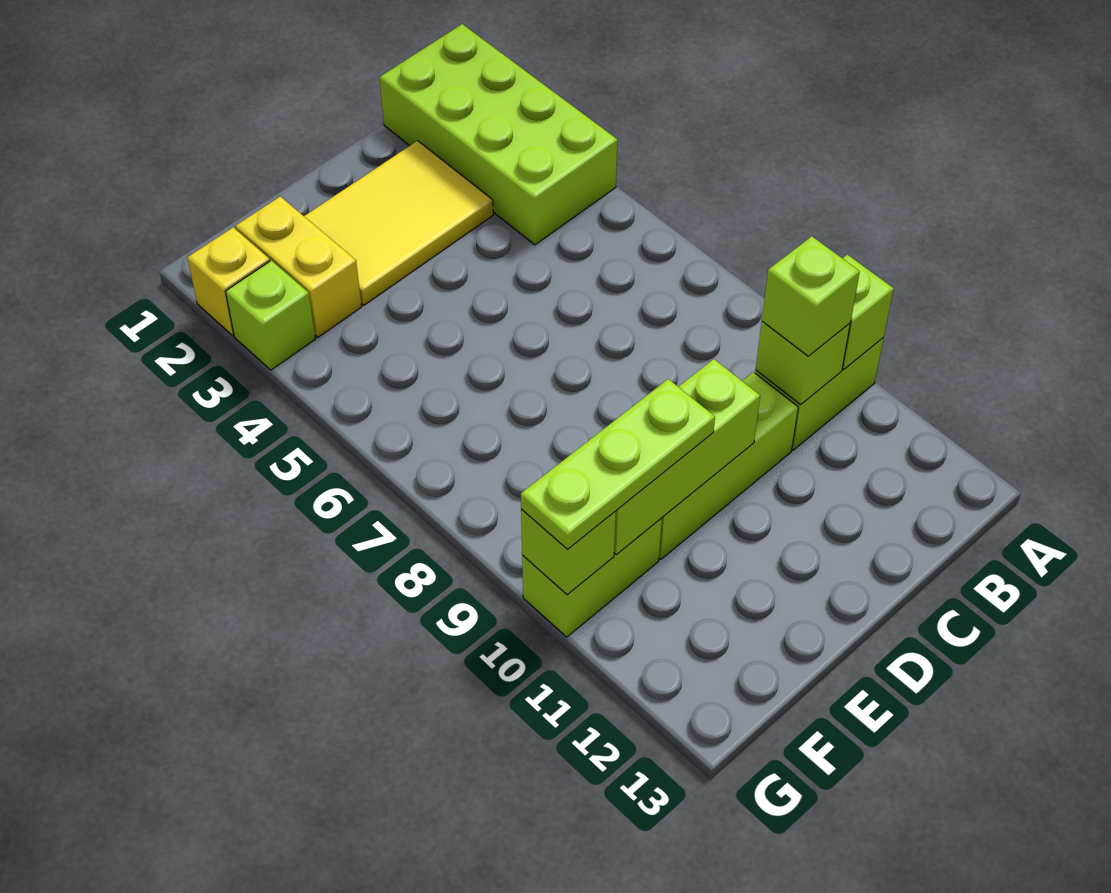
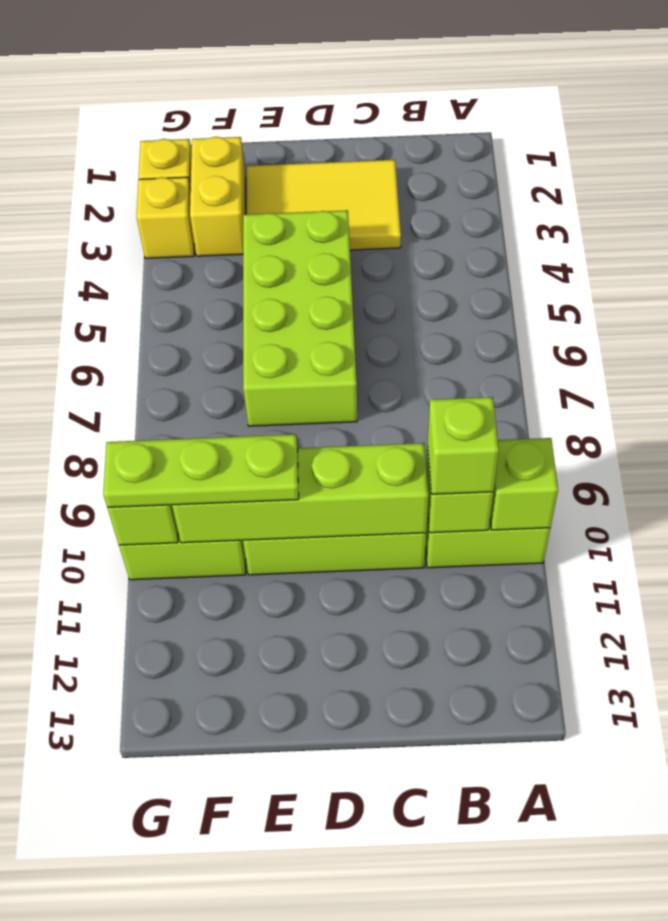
lime 2x4 brick [380,24,618,245] -> lime 2x4 brick moved to [243,210,357,426]
lime 1x3 brick [614,359,760,554] -> lime 1x4 brick [172,443,428,543]
lime 1x1 brick [225,260,316,370] -> yellow 1x1 brick [136,177,194,258]

